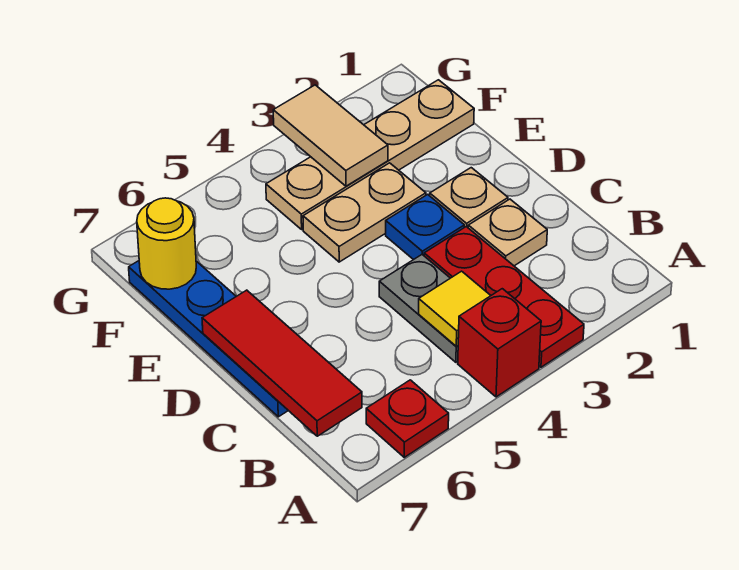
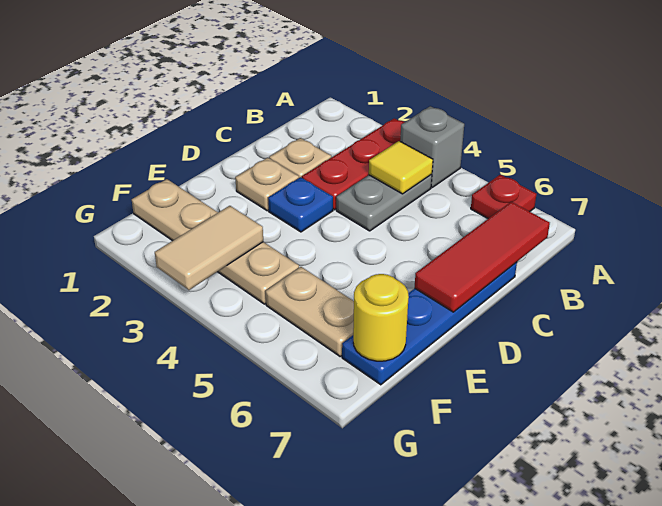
red 1x1 brick [458,289,541,397] -> grey 1x1 brick [400,106,464,187]
tan 1x2 plate [303,163,426,262] -> tan 1x2 plate moved to [265,267,354,356]

